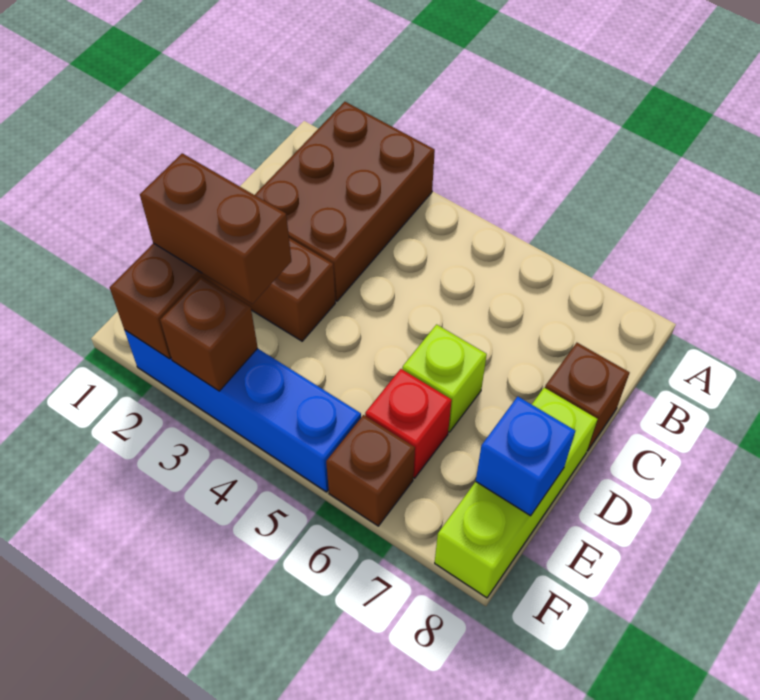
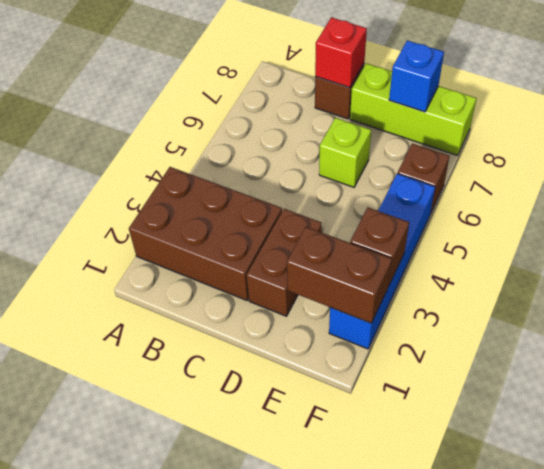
brown 1x2 brick [140,153,291,304] -> none
red 1x1 brick [365,369,452,478] -> red 1x1 brick moved to [315,17,367,88]

